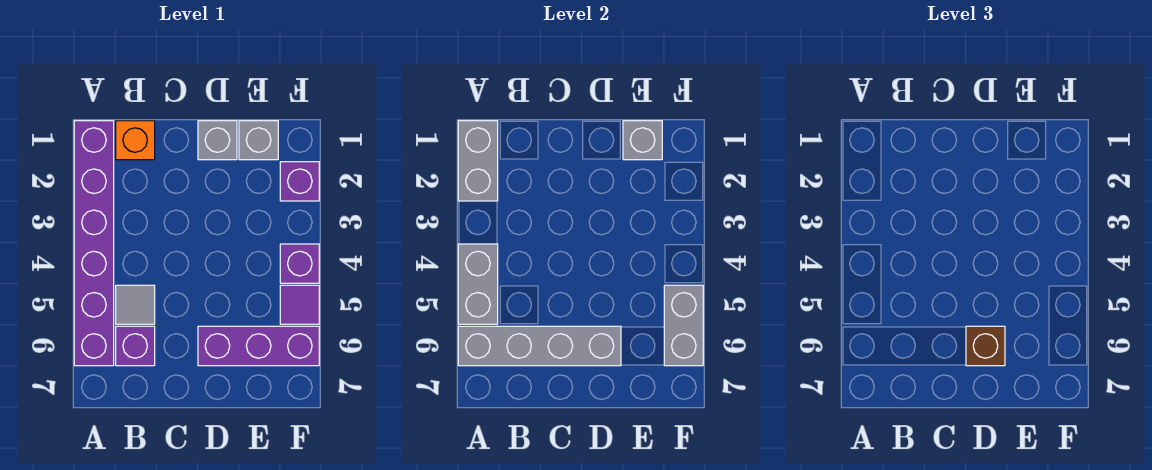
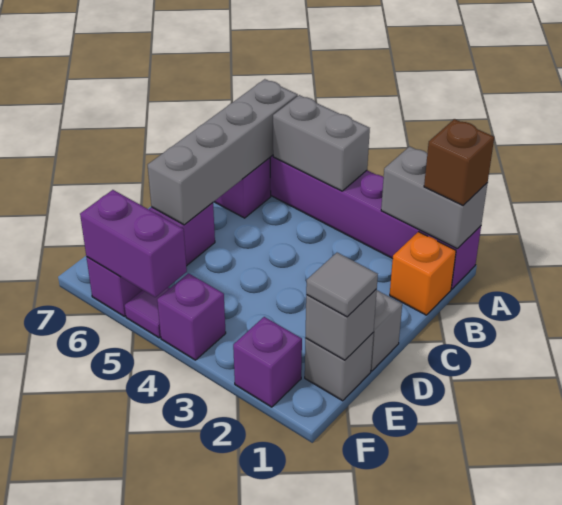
grey 1x1 tile [116,285,155,324] -> grey 1x1 tile moved to [306,253,378,317]
brown 1x1 brick [966,326,1005,366] -> brown 1x1 brick moved to [424,119,494,205]
grey 1x2 brick [664,285,703,366] -> purple 1x2 brick [80,190,187,297]

